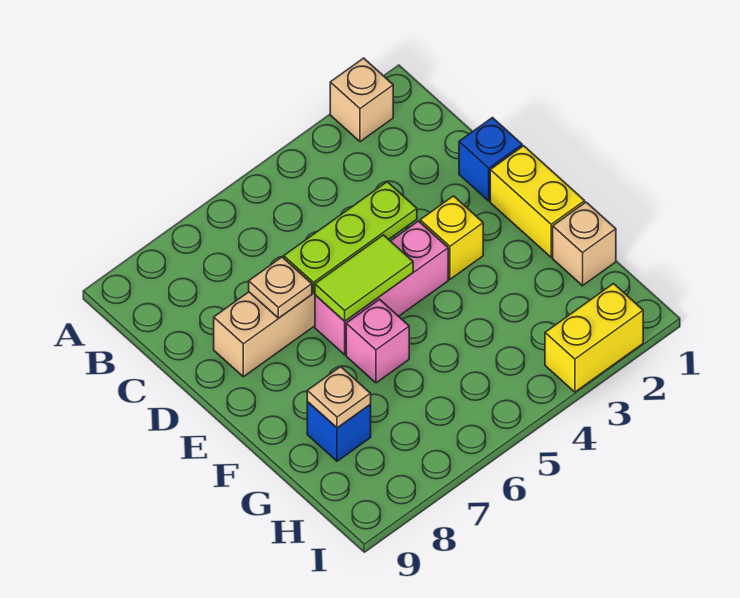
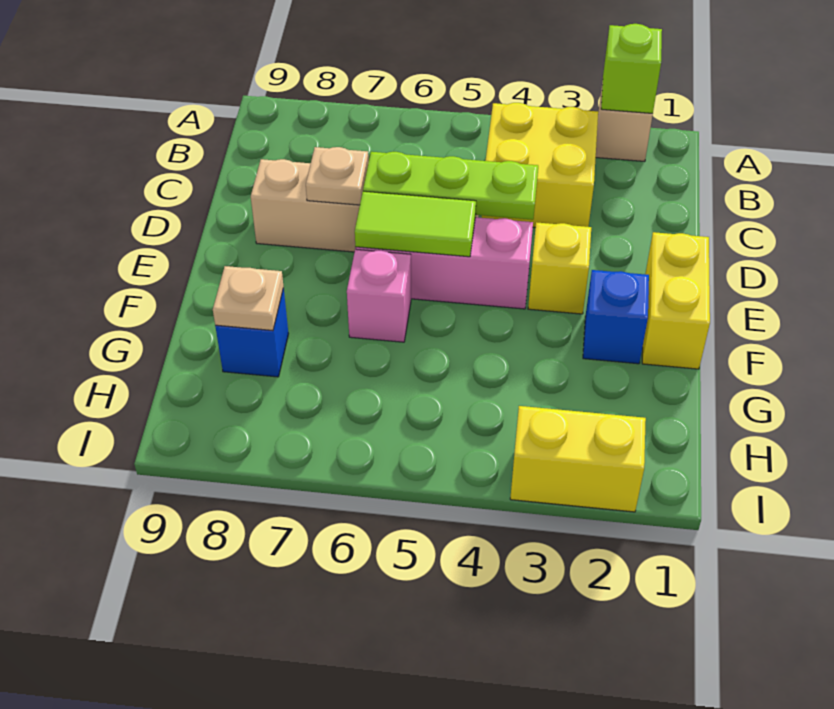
none -> lime 1x1 brick [601,24,662,113]
none -> yellow 2x2 brick [482,103,598,228]
blue 1x1 brick [459,118,522,201] -> blue 1x1 brick moved to [583,270,649,364]
tan 1x1 brick [553,202,616,286] -> none

